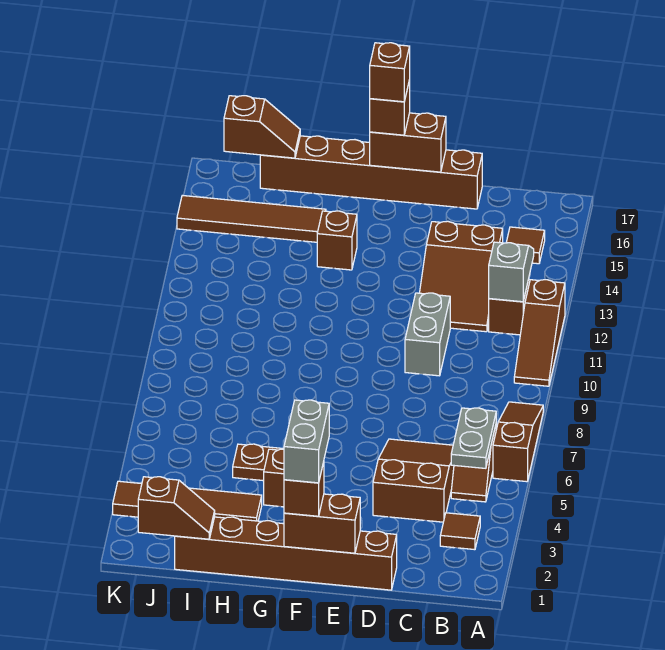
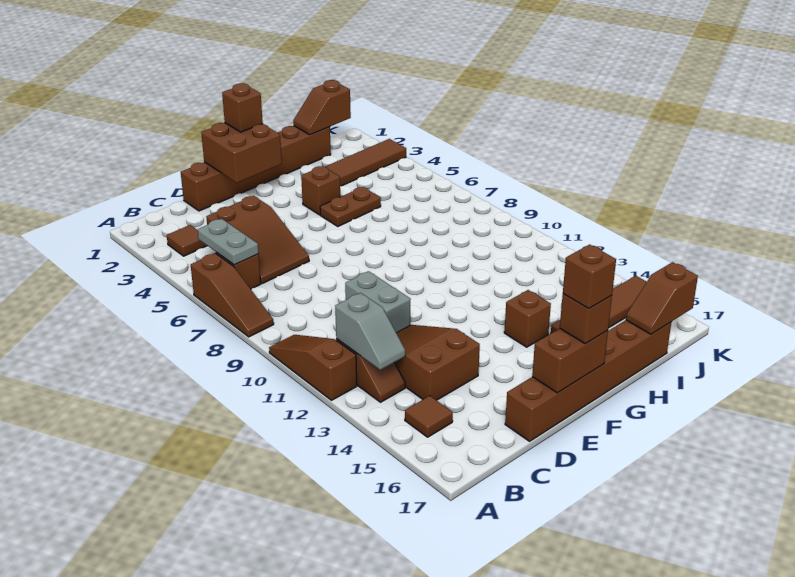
brown 1x2 brick [284,494,360,553] -> brown 2x2 brick [201,123,282,183]
grey 1x2 brick [284,400,329,483] -> none

